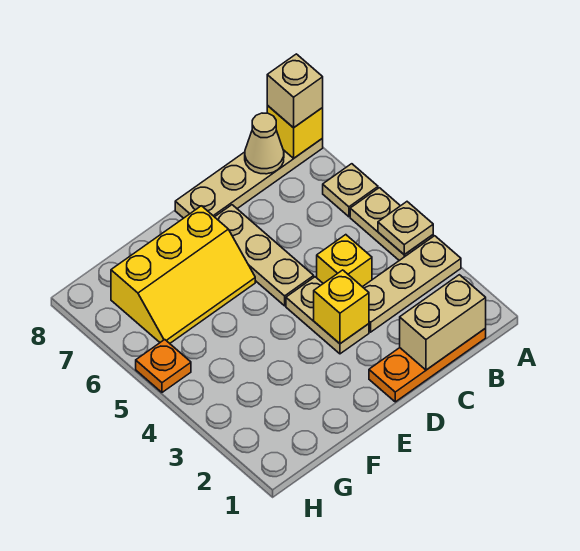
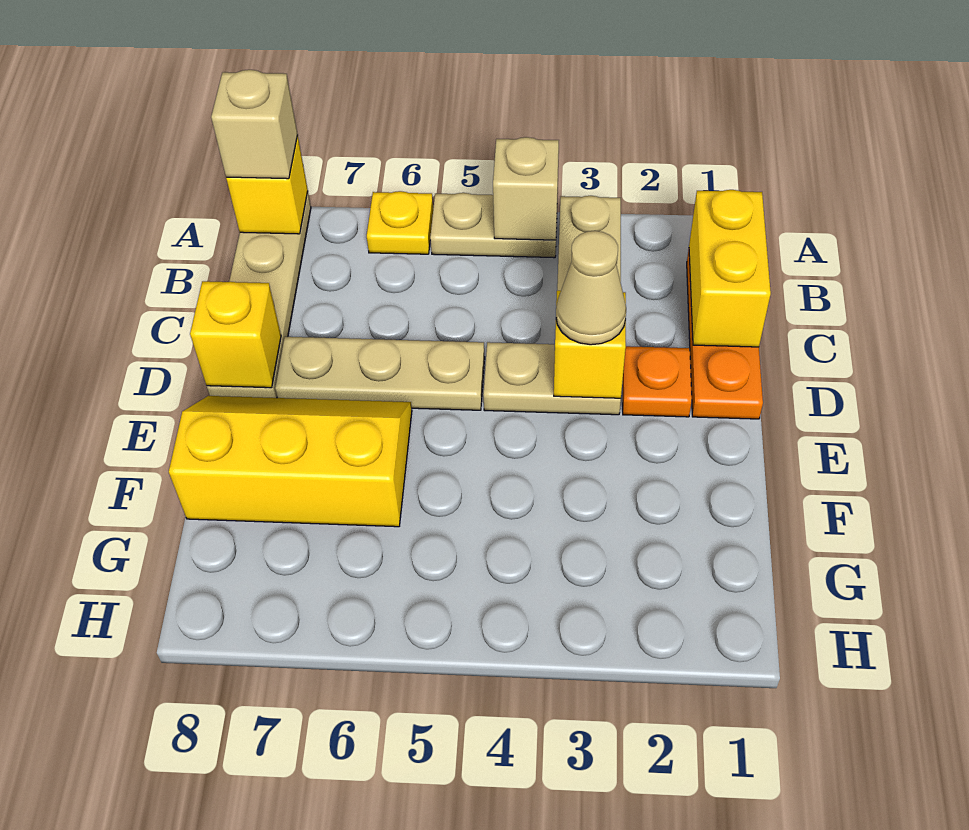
tan 1x1 plate [378,202,433,255] -> tan 1x1 brick [493,137,559,240]
tan 1x1 plate [323,164,378,217] -> yellow 1x1 plate [367,191,433,254]
tan 1x2 brick [400,275,486,370] -> yellow 1x2 brick [689,190,771,347]
tan 1x1 cone [245,113,284,174] -> tan 1x1 cone moved to [556,231,626,345]
yellow 1x1 brick [317,235,372,287] -> yellow 1x1 brick moved to [190,281,281,388]
yellow 2x3 slope [111,206,255,343] -> yellow 2x3 slope turned to [169,396,412,527]
orange 1x1 plate [136,340,191,392] -> orange 1x1 plate moved to [623,346,692,417]

